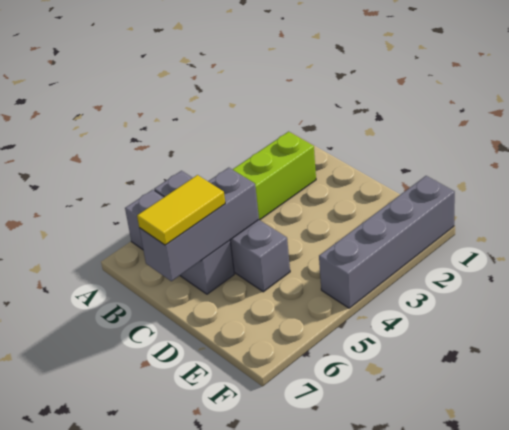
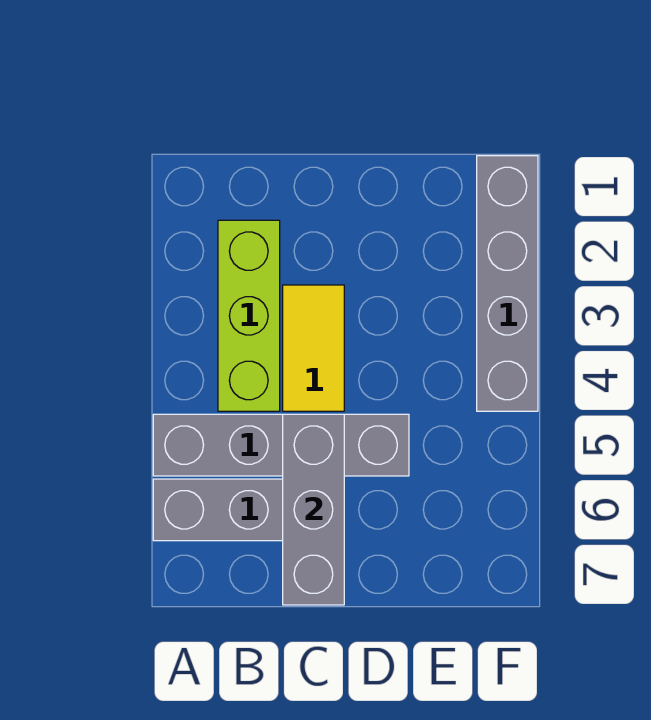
yellow 1x2 tile [137,175,225,245] -> yellow 1x2 tile moved to [283,285,344,411]

